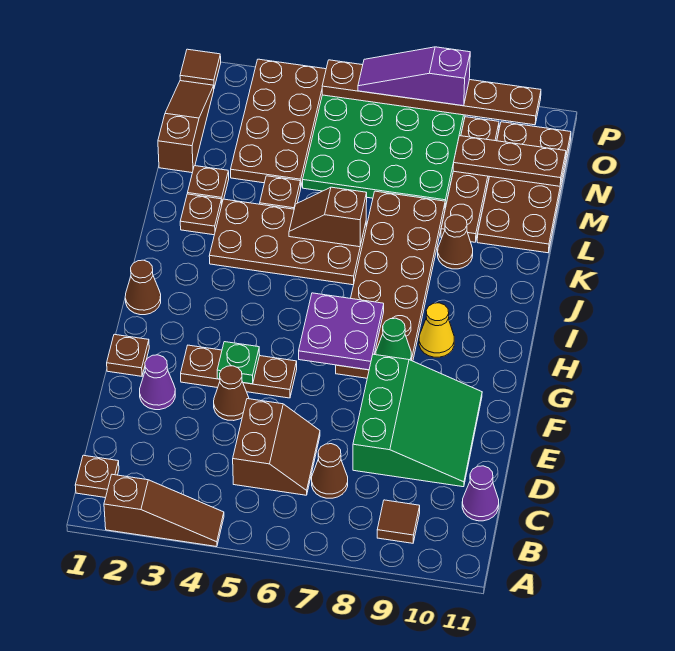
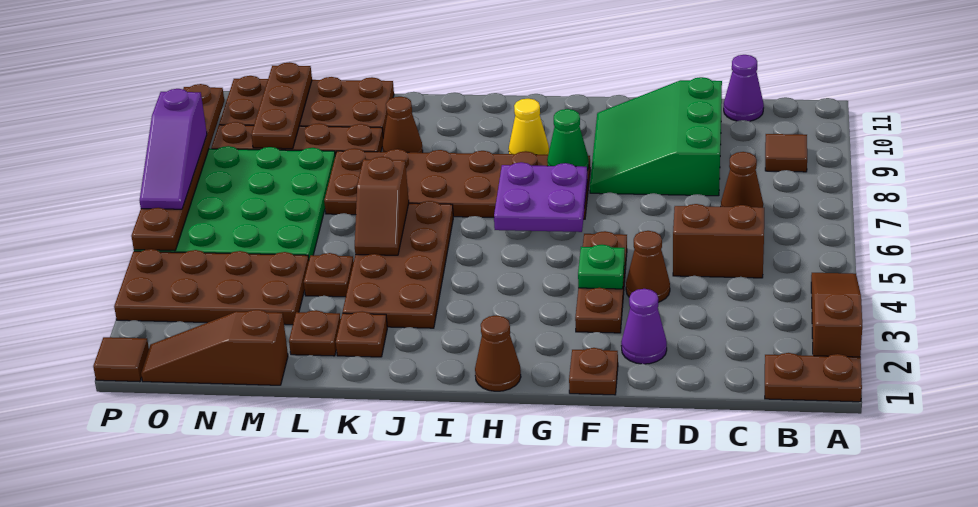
brown 1x1 plate [75,455,119,498] -> brown 1x2 plate [765,353,862,402]
green 3x3 slope [353,354,482,487] -> green 3x3 slope turned to [590,77,722,196]

